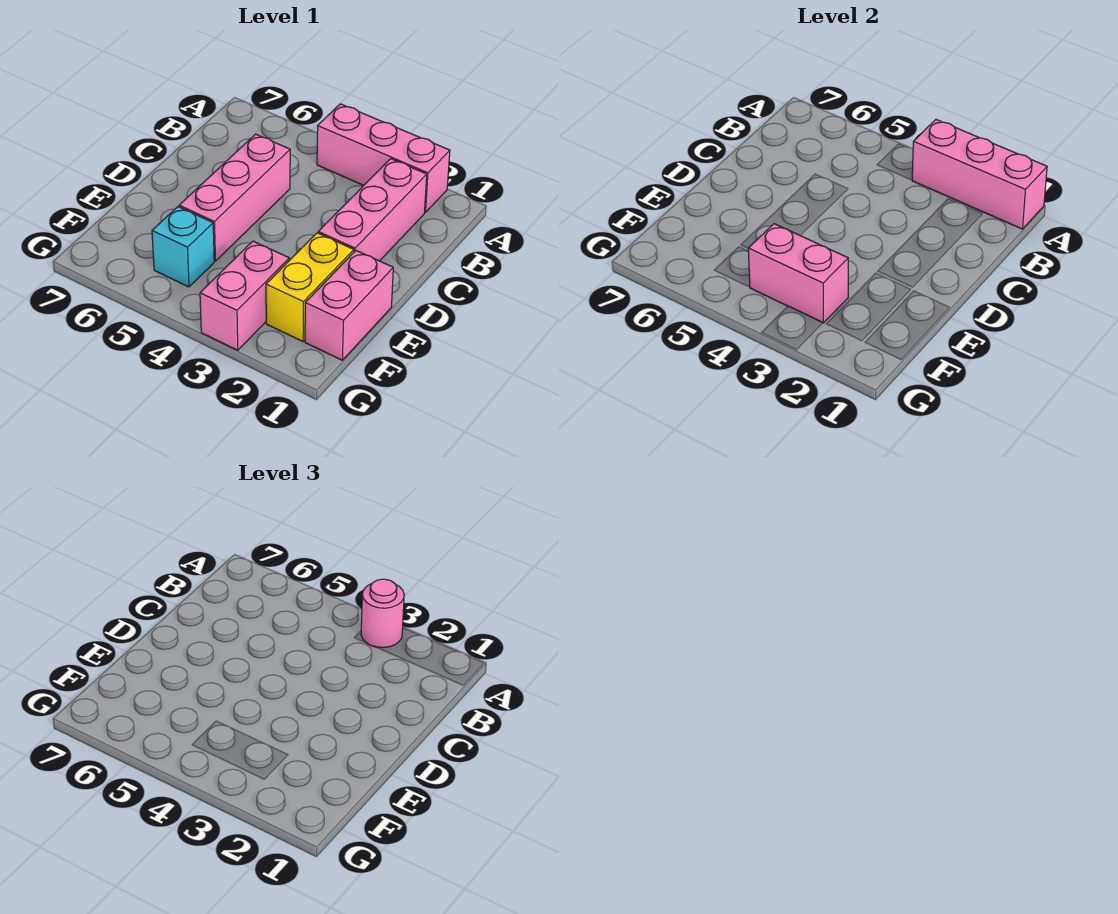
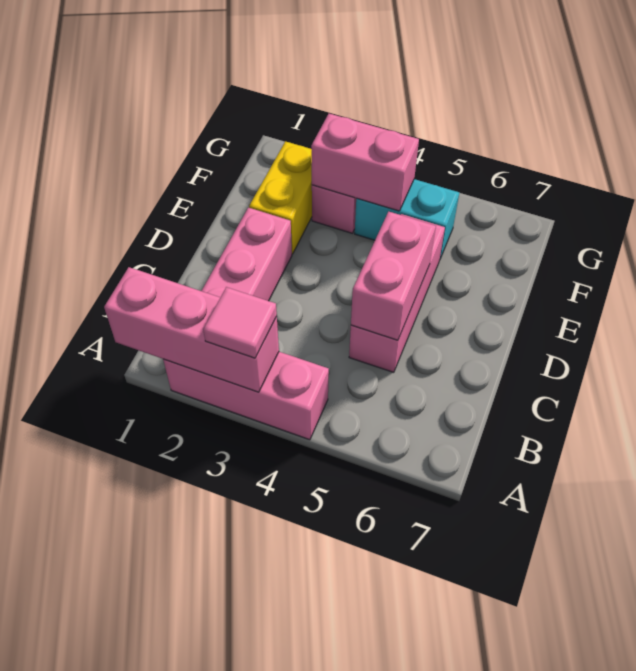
pink 1x1 round brick [361,579,404,648] -> pink 1x1 tile [203,287,277,358]
pink 1x2 brick [305,251,393,360] -> pink 1x2 brick moved to [351,212,436,340]
cyan 1x1 brick [152,207,214,287] -> cyan 1x2 brick [355,179,459,259]

